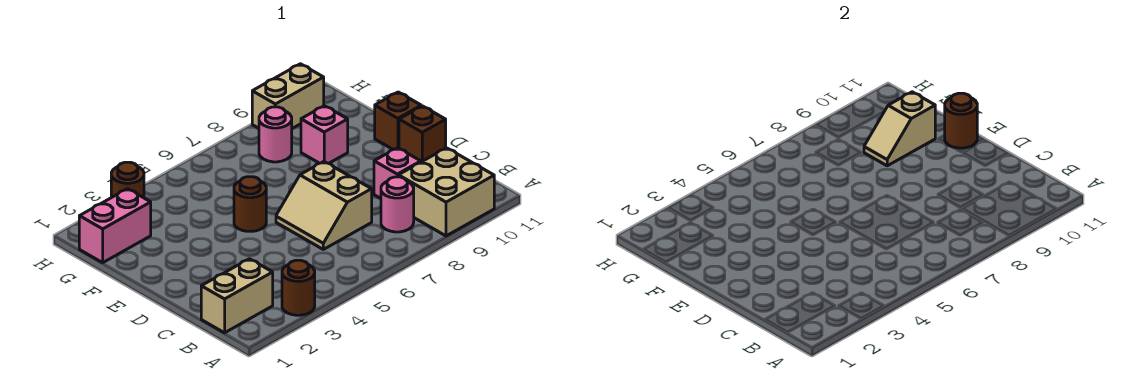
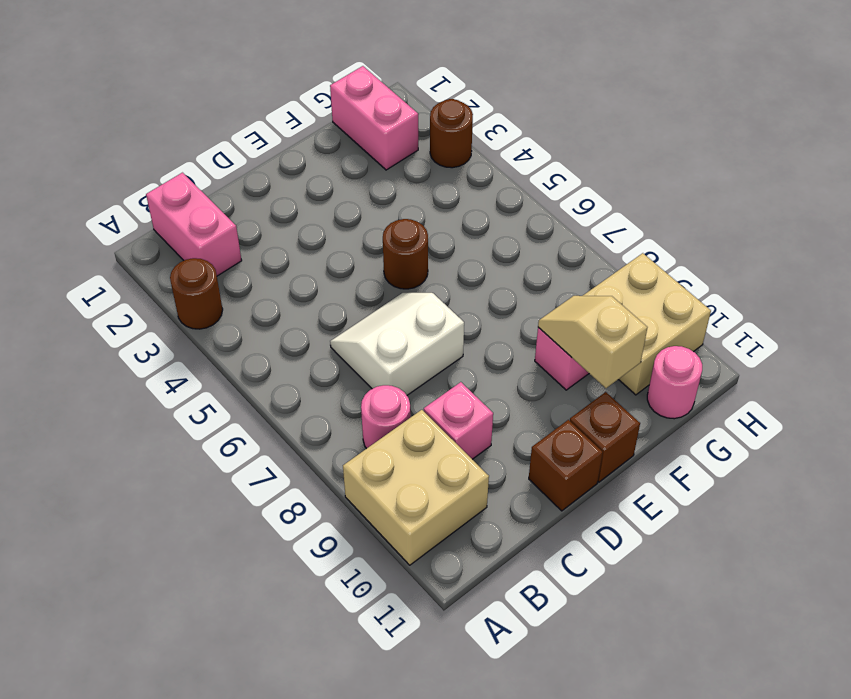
tan 1x2 brick [201,259,273,333] -> pink 1x2 brick [146,173,242,276]
tan 2x2 slope [276,162,372,249] -> white 2x2 slope [330,293,464,395]
brown 1x1 round brick [945,93,977,148] -> none
pink 1x1 round brick [259,107,292,162] -> pink 1x1 round brick moved to [647,346,702,419]
tan 1x2 brick [252,64,324,128] -> tan 2x2 brick [583,253,711,395]

